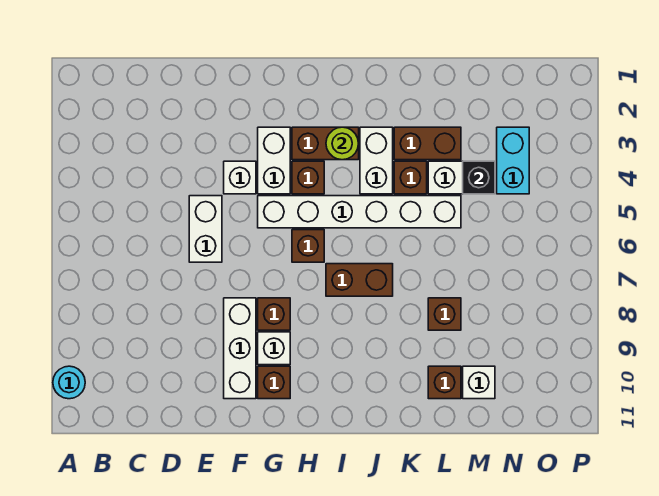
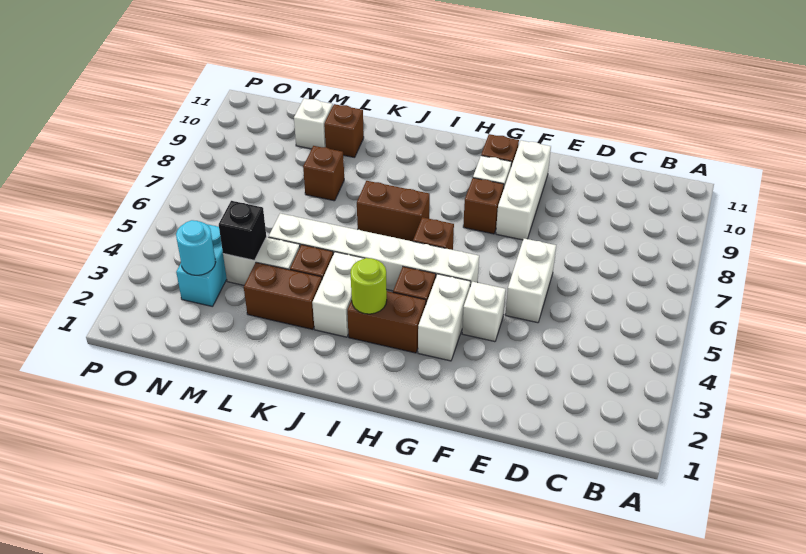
cyan 1x1 round brick [53,366,85,399] -> cyan 1x1 round brick moved to [176,220,216,275]

